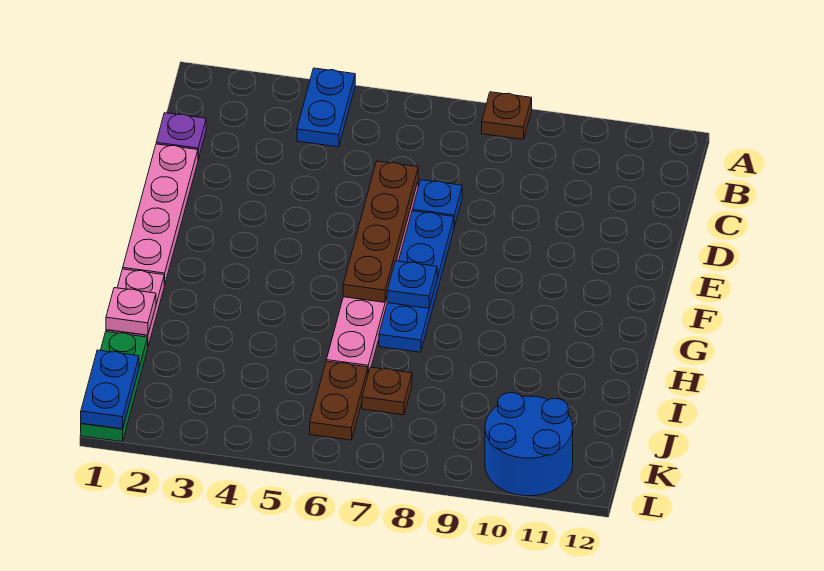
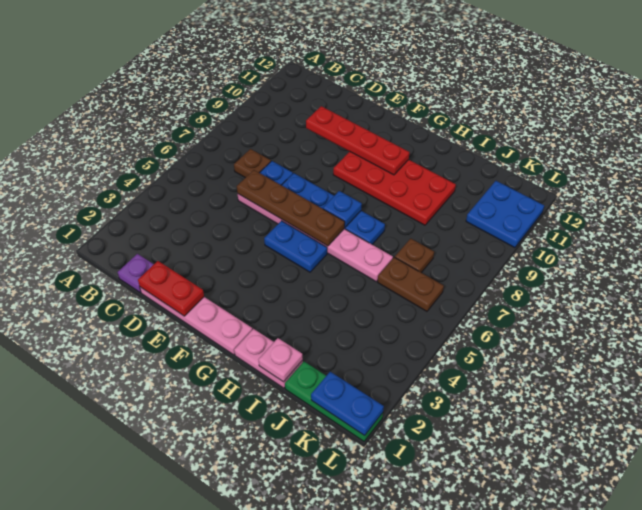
blue 1x2 plate [297,68,355,147] -> blue 1x2 plate moved to [264,221,327,272]
brown 1x1 plate [482,92,532,139] -> brown 1x1 plate moved to [234,149,271,178]
none -> red 1x2 plate [138,261,204,316]
none -> red 1x4 plate [306,106,409,175]
none -> red 2x4 plate [333,152,456,225]
blue 2x2 round brick [485,393,573,496] -> blue 2x2 plate [466,181,544,248]

